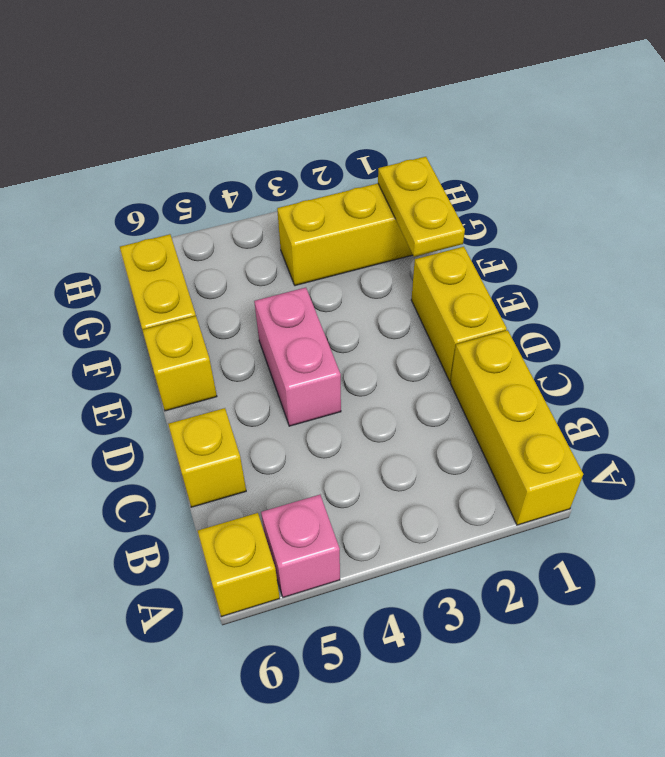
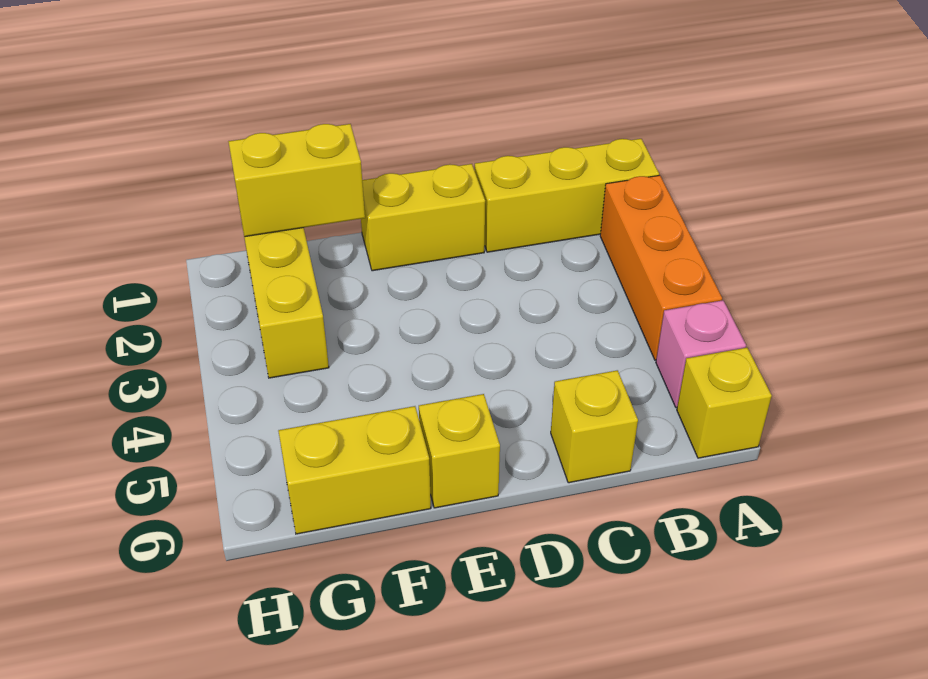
none -> orange 1x3 brick [600,175,722,360]
pink 1x2 brick [254,288,341,426] -> none
yellow 1x2 plate [378,157,465,257] -> yellow 1x2 brick [228,124,365,237]

